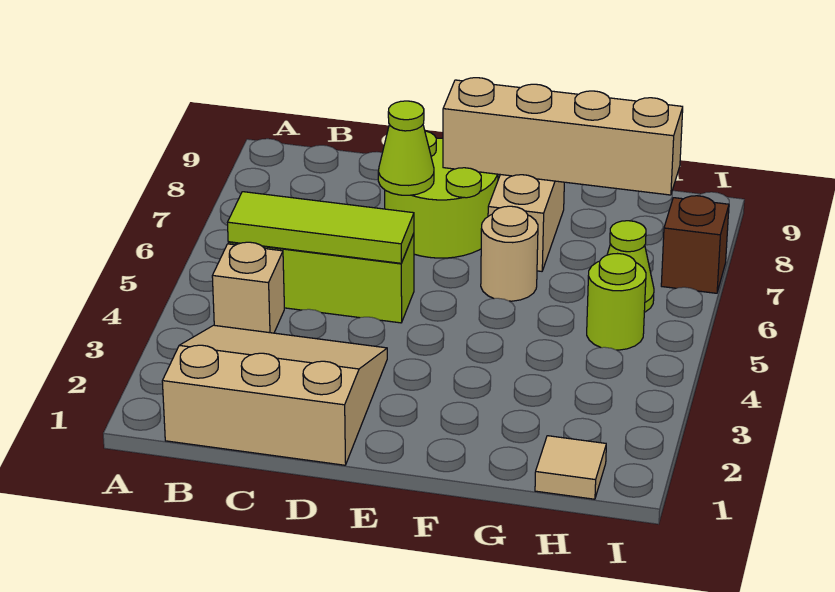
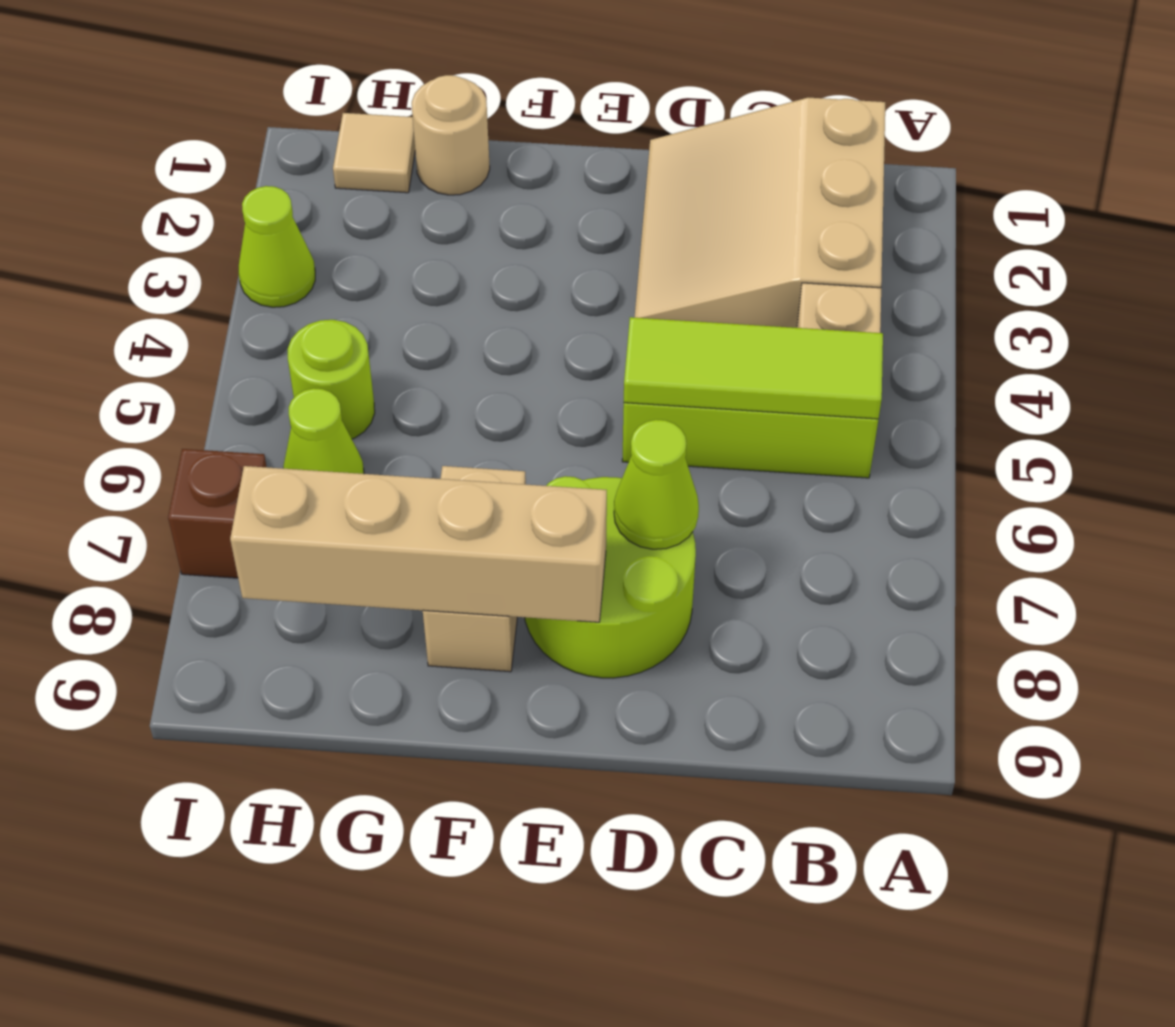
tan 3x3 slope [162,325,387,465] -> tan 3x3 slope turned to [634,98,885,328]
tan 1x1 round brick [481,206,538,301] -> tan 1x1 round brick moved to [412,75,490,195]
none -> lime 1x1 cone [239,186,315,307]

